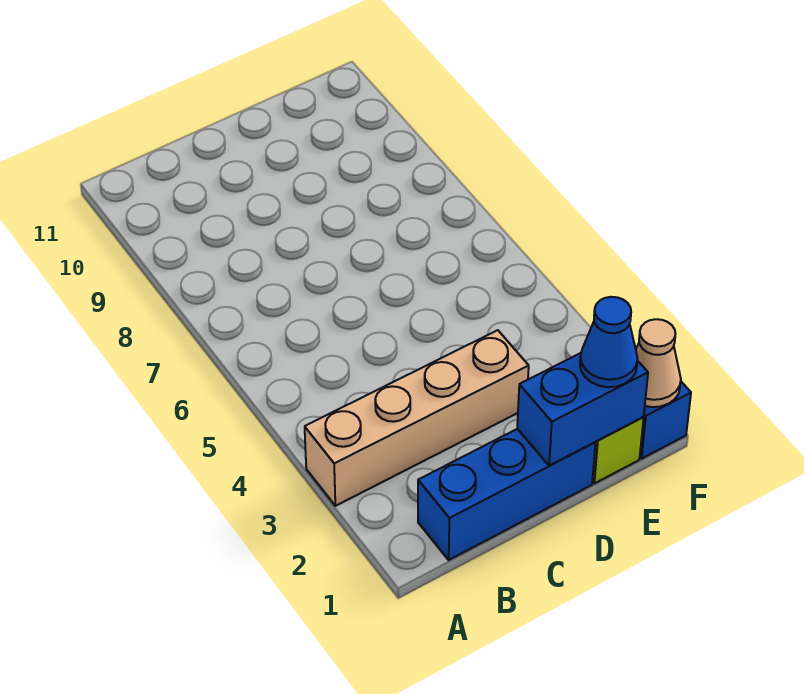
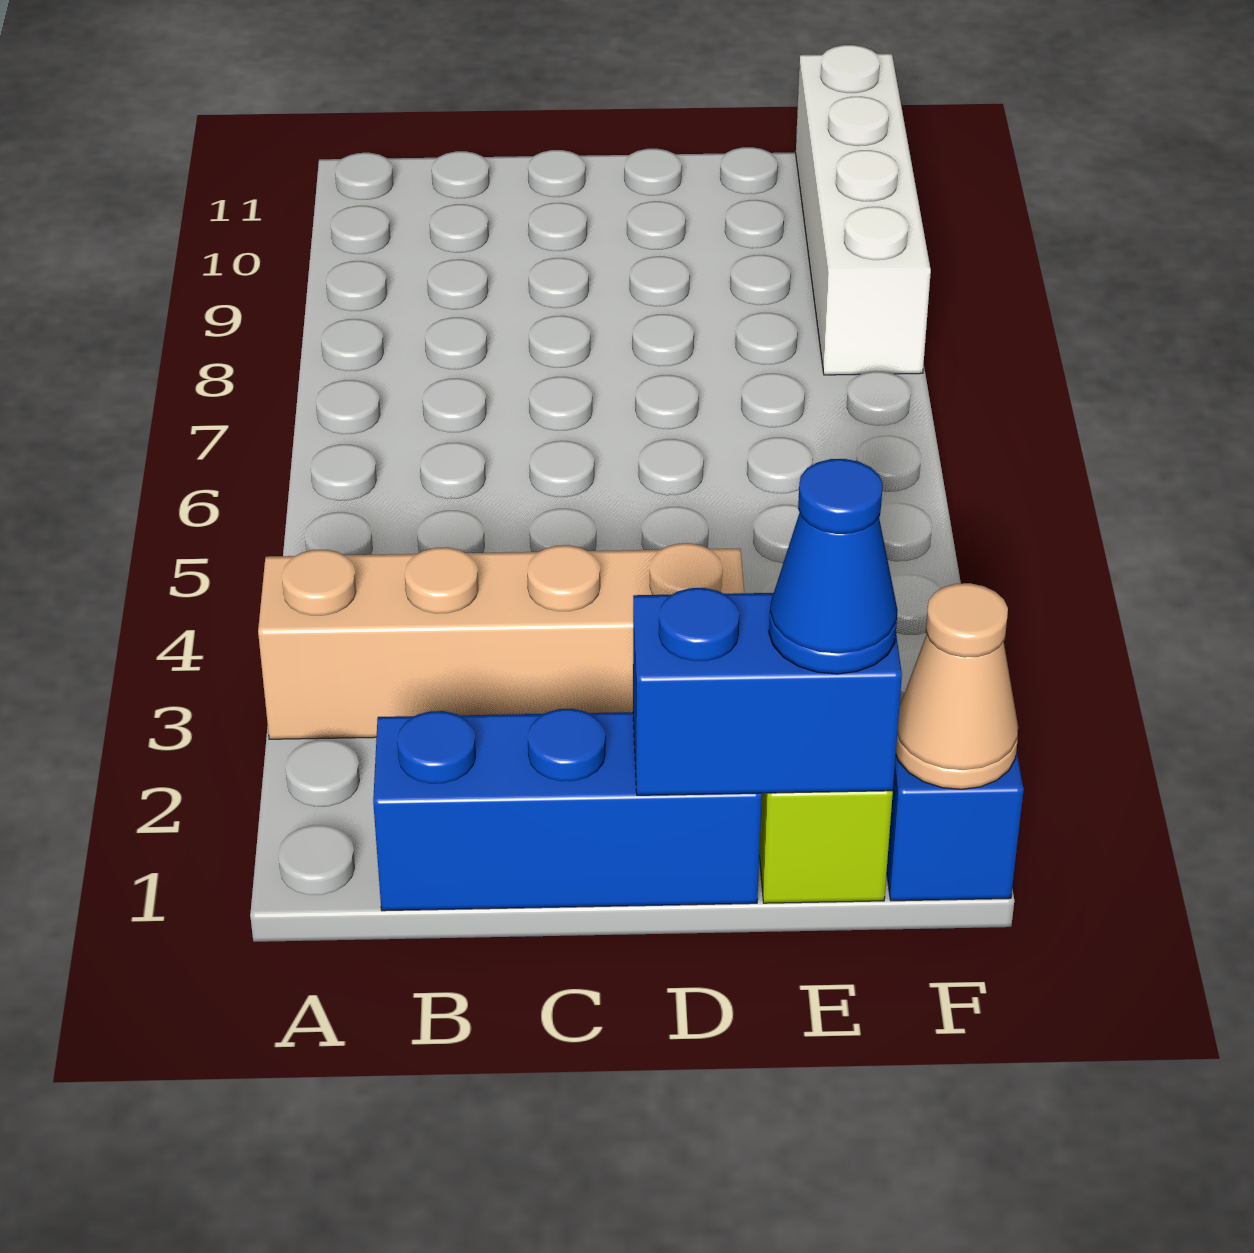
none -> white 1x4 brick [796,45,931,375]

